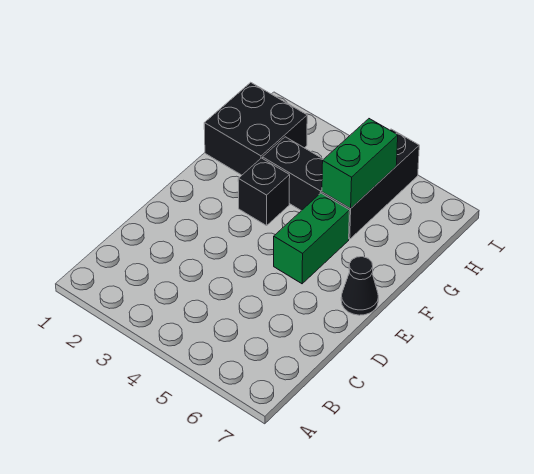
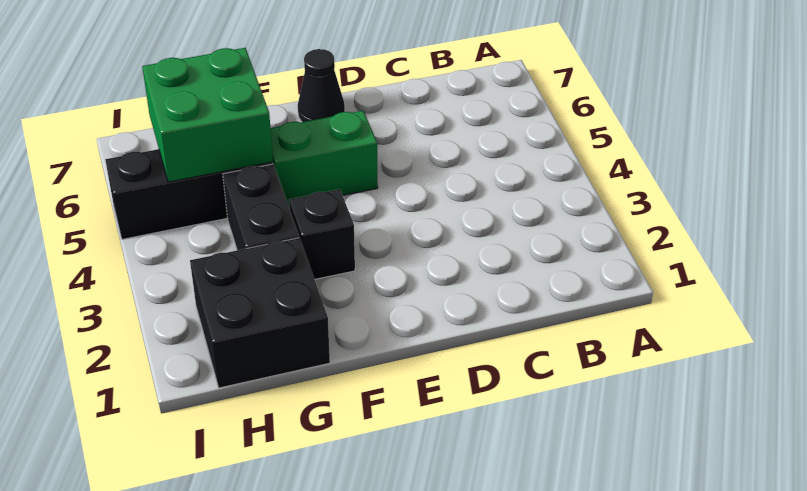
green 1x2 brick [322,119,398,208] -> green 2x2 brick [142,48,273,182]

